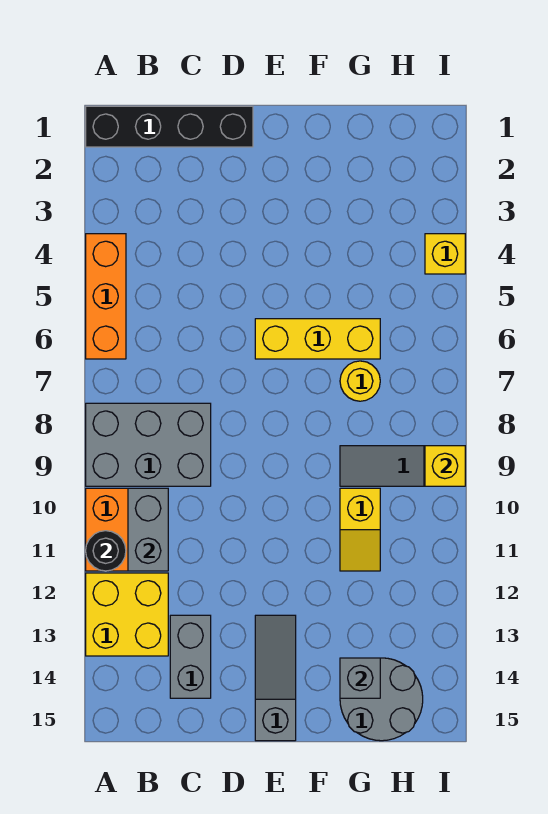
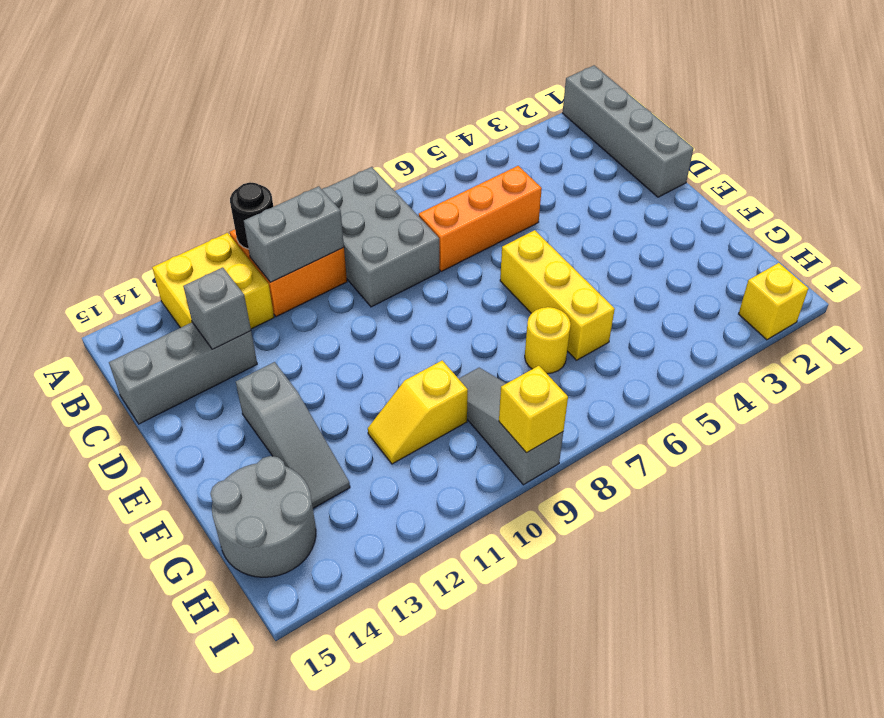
black 1x4 brick [86,106,253,147] -> grey 1x4 brick [563,65,694,197]
orange 1x3 brick [86,234,126,359] -> orange 1x3 brick moved to [419,166,542,272]
grey 1x2 brick [170,615,211,698] -> grey 1x3 brick [109,322,257,424]
grey 1x3 slope [255,615,296,741] -> grey 1x3 slope turned to [236,362,350,508]
grey 1x1 brick [340,658,380,698] -> grey 1x1 brick moved to [183,267,251,349]
yellow 1x1 brick [425,234,465,274] -> yellow 1x1 brick moved to [739,263,809,340]

